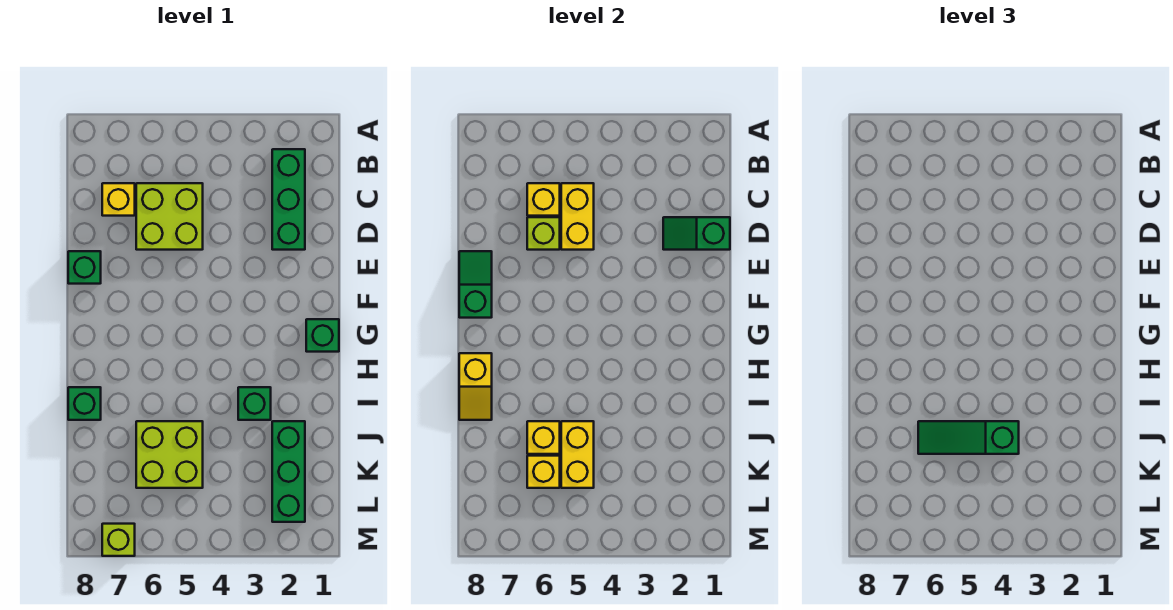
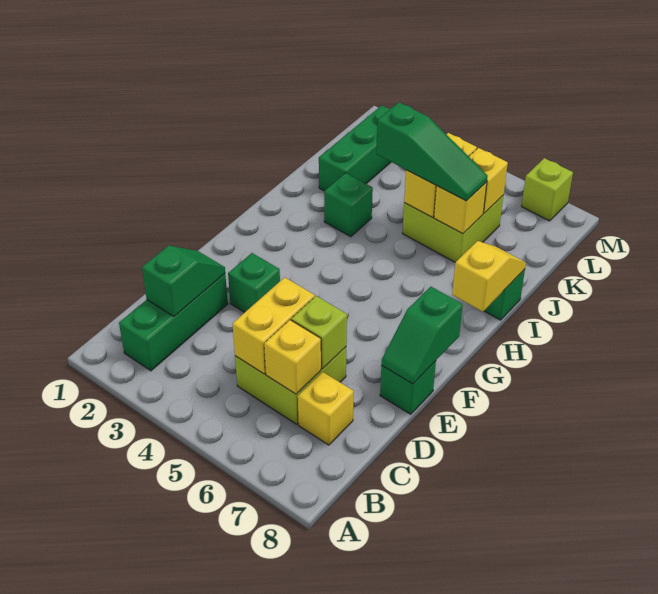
green 1x2 slope [663,217,730,250] -> green 1x2 slope turned to [142,246,225,317]
green 1x1 brick [306,319,339,352] -> green 1x1 brick moved to [228,253,280,313]

